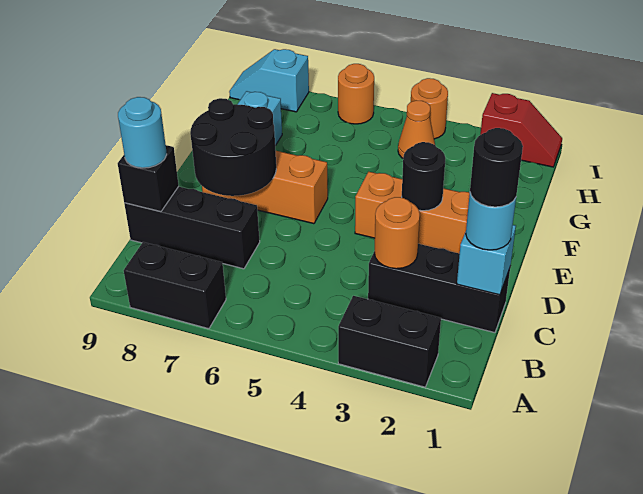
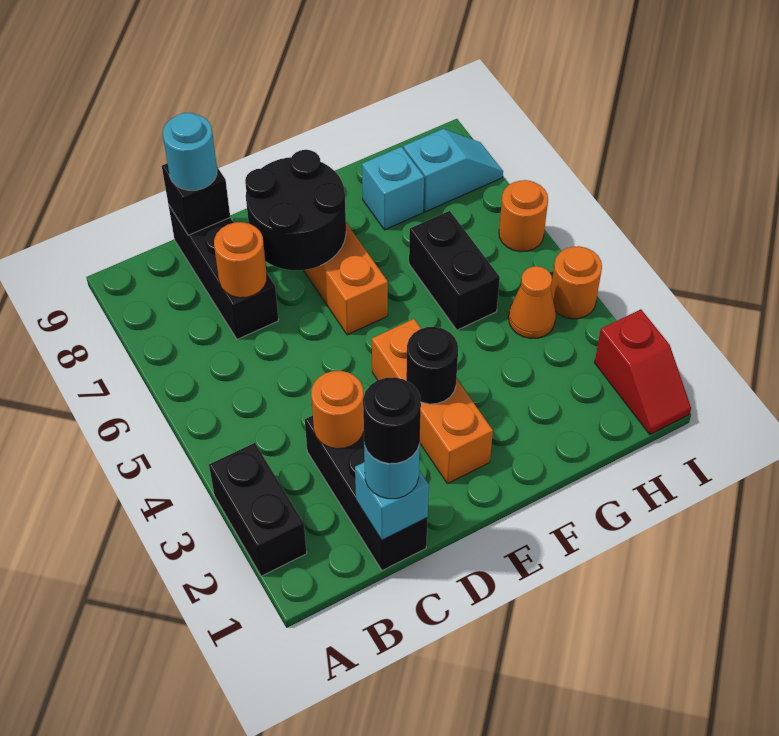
black 1x2 brick [124,242,226,329] -> black 1x2 brick moved to [409,211,500,330]
none -> orange 1x1 round brick [214,222,267,298]
cyan 1x2 slope [229,49,309,112] -> cyan 1x2 slope turned to [403,129,503,212]

